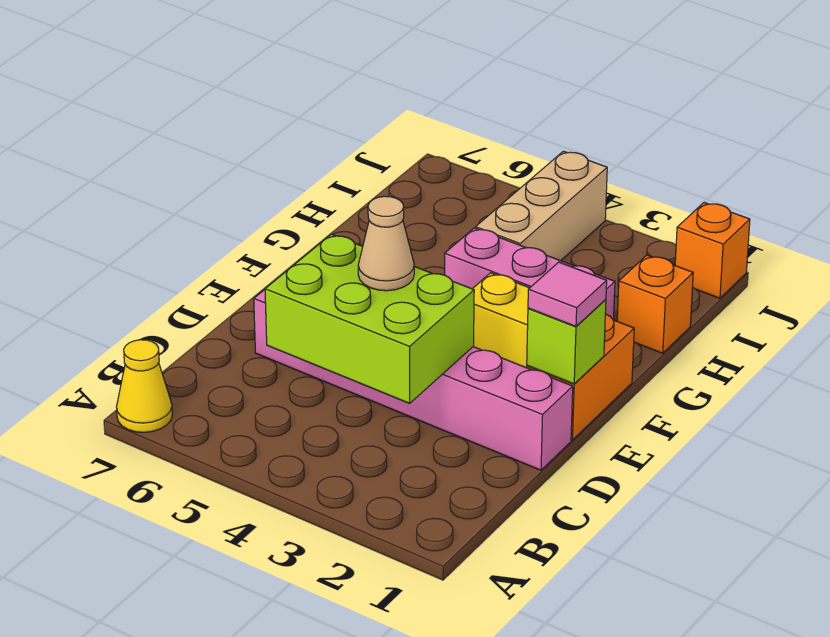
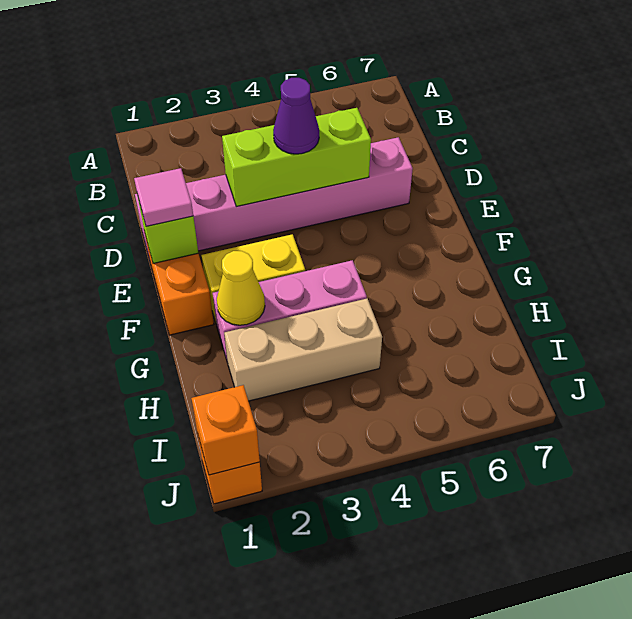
yellow 1x1 cone [117,340,172,432] -> yellow 1x1 cone moved to [217,251,265,325]
lime 2x3 brick [265,234,474,403] -> lime 1x3 brick [222,108,371,206]
tan 1x1 cone [358,196,414,291] -> purple 1x1 cone [273,78,319,154]
orange 1x1 brick [617,255,693,353] -> orange 1x1 brick moved to [191,385,260,475]
tan 1x3 brick [476,151,607,261] -> tan 1x3 brick turned to [224,299,382,401]

